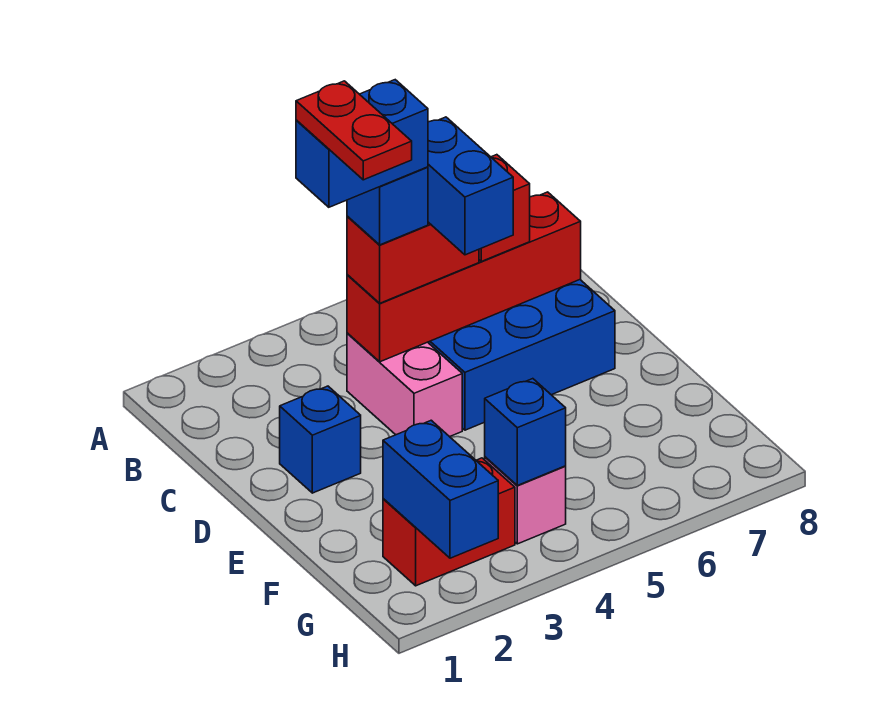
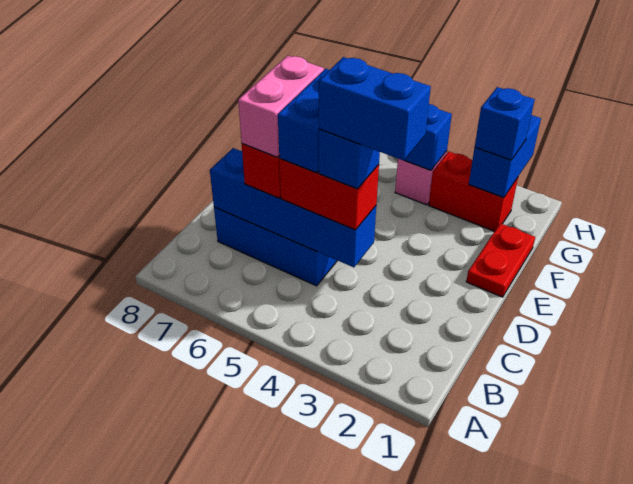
red 1x2 plate [296,81,412,180] -> red 1x2 plate moved to [466,223,535,297]
pink 1x2 brick [347,333,462,437] -> pink 1x2 brick moved to [238,56,324,157]
red 1x4 brick [347,192,581,362] -> blue 1x4 brick [210,148,376,267]
blue 1x1 brick [280,386,361,493] -> blue 1x1 brick moved to [475,87,535,160]

